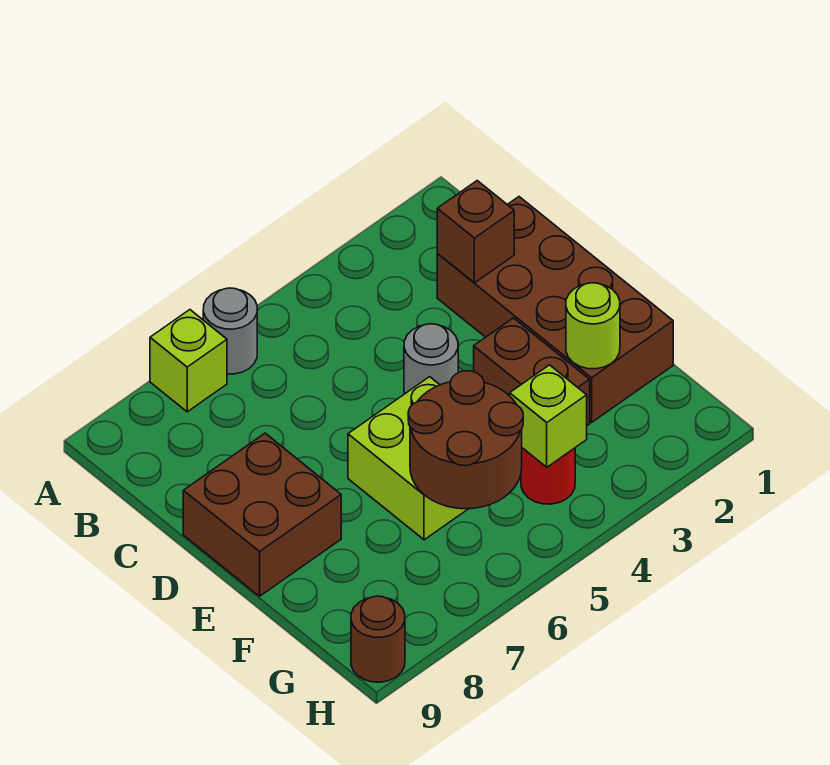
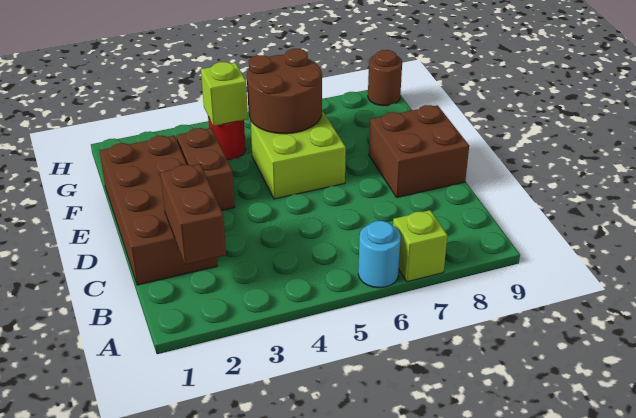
grey 1x1 round brick [203,288,257,374] -> cyan 1x1 round brick [358,221,401,288]
brown 1x1 brick [437,181,514,283] -> brown 1x2 brick [160,164,226,265]
grey 1x1 round brick [404,324,458,393] -> none
lime 1x1 round brick [566,283,620,369] -> none

